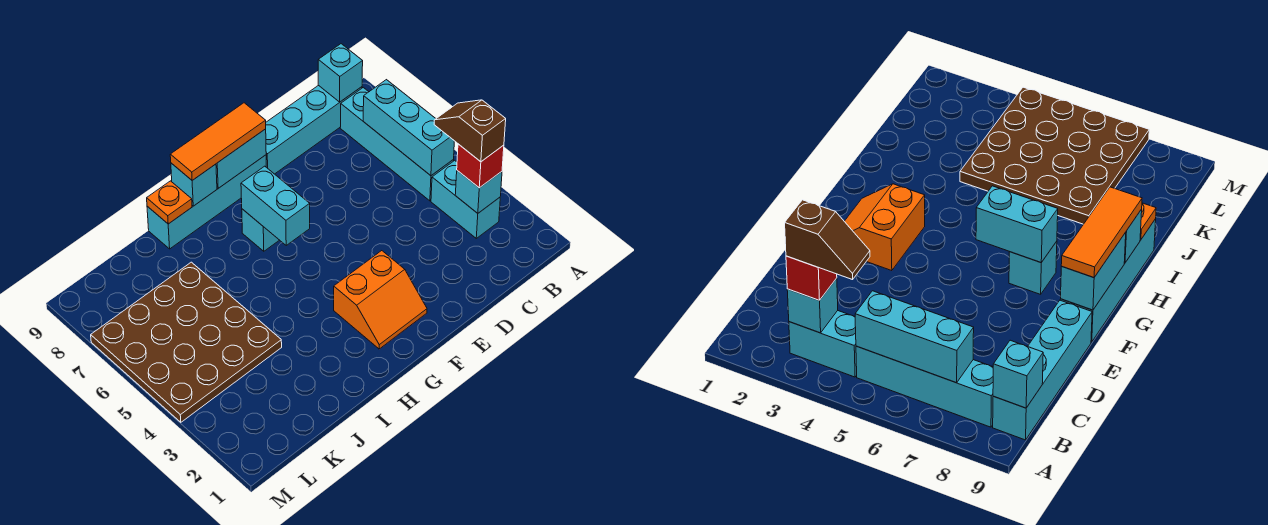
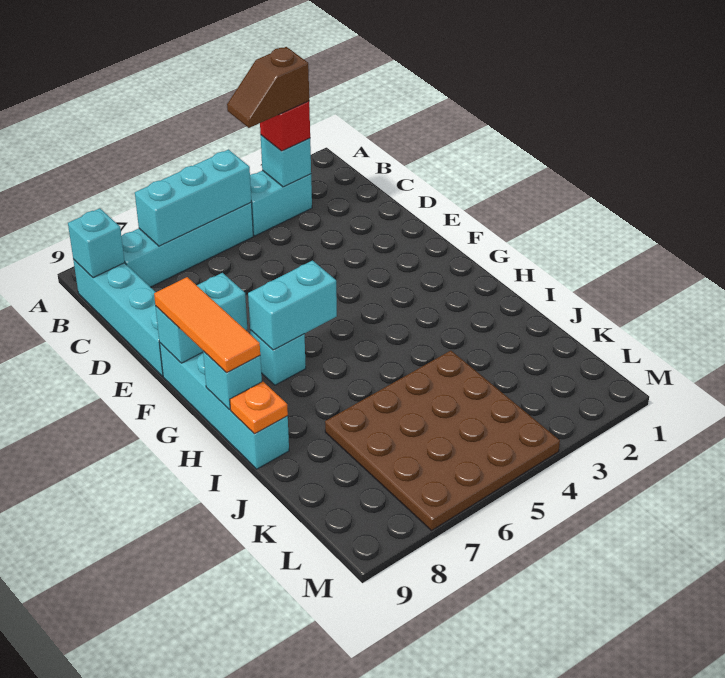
orange 2x2 slope [334,251,427,349] -> none
cyan 1x2 brick [216,129,266,188] -> cyan 1x2 brick turned to [155,273,247,363]

